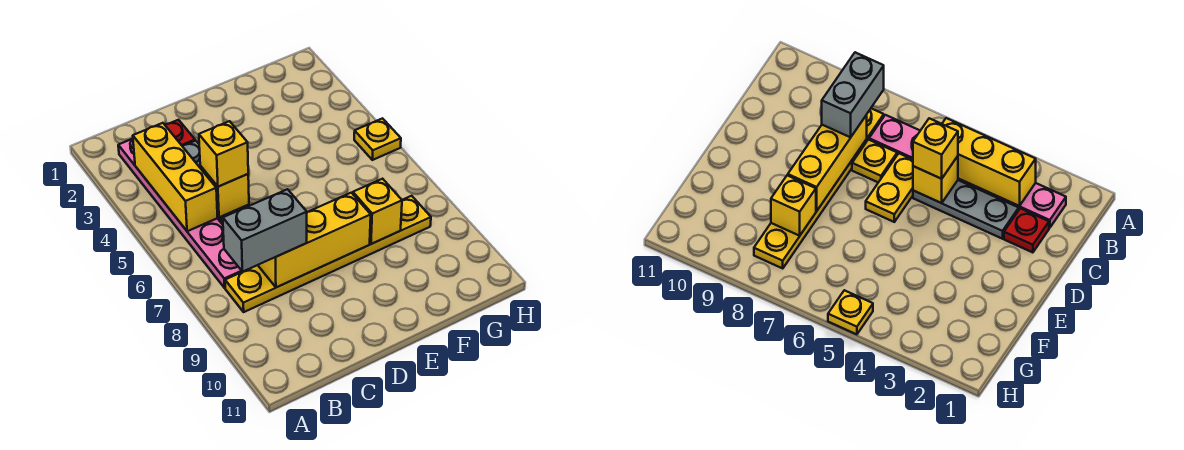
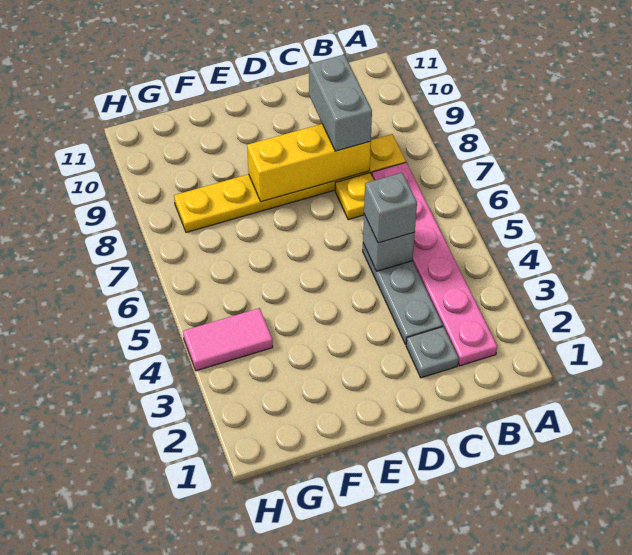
yellow 1x3 brick [133,123,218,231] -> none
grey 1x2 brick [223,189,307,272] -> grey 1x2 brick turned to [309,55,372,151]
red 1x1 plate [165,120,195,146] -> grey 1x1 plate [406,327,459,378]
yellow 1x1 brick [200,166,249,217] -> grey 1x1 brick [363,214,415,271]
yellow 1x1 brick [199,121,248,187] -> grey 1x1 brick [364,173,417,243]
yellow 1x2 plate [866,154,913,222] -> none
yellow 1x1 brick [353,179,402,244] -> none
none -> pink 1x2 tile [183,308,273,371]
yellow 1x1 plate [354,118,401,160] -> none

